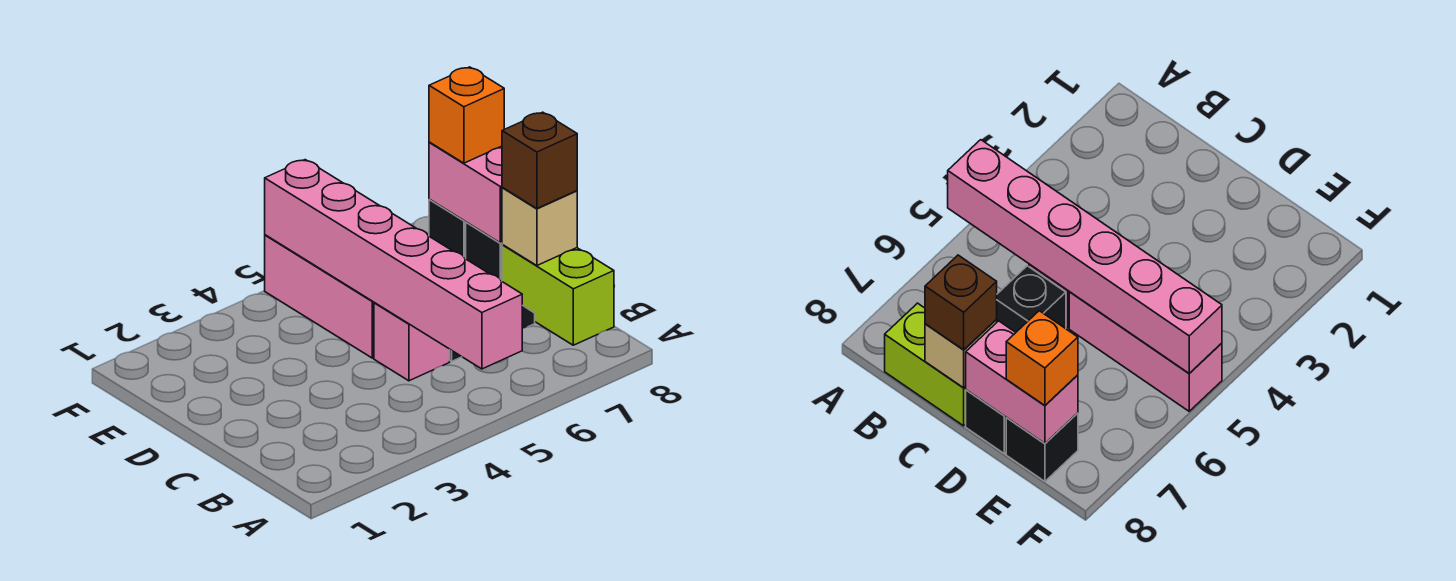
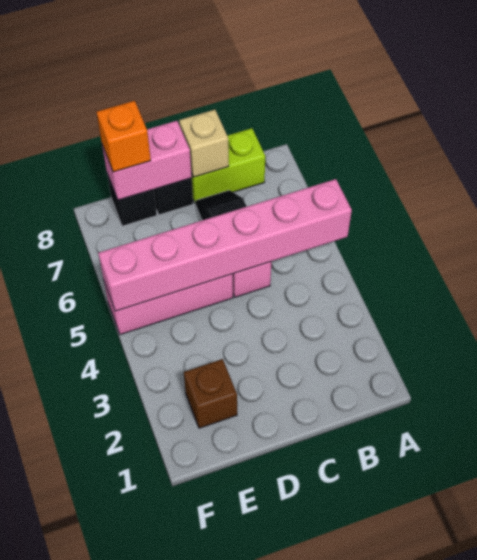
brown 1x1 brick [502,112,577,208] -> brown 1x1 brick moved to [184,359,237,428]

